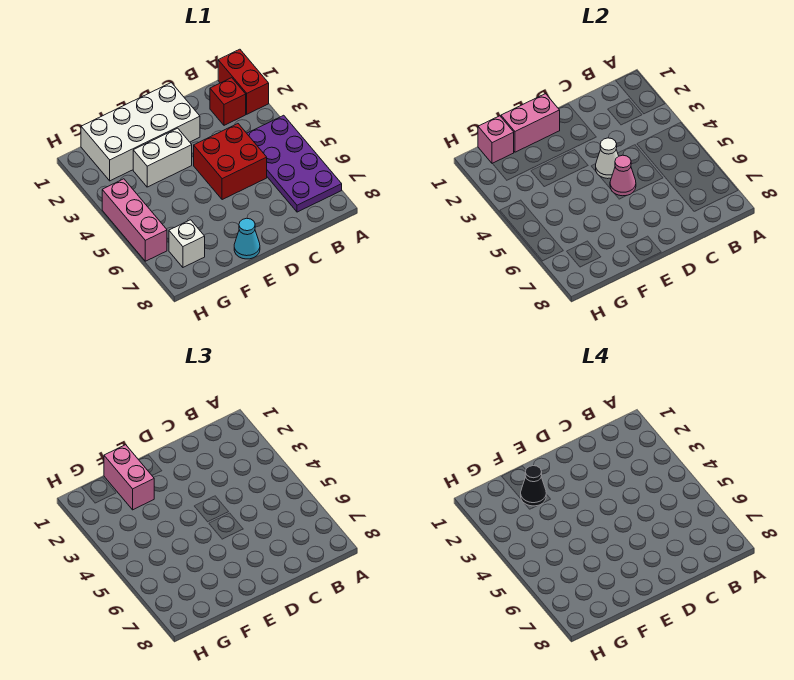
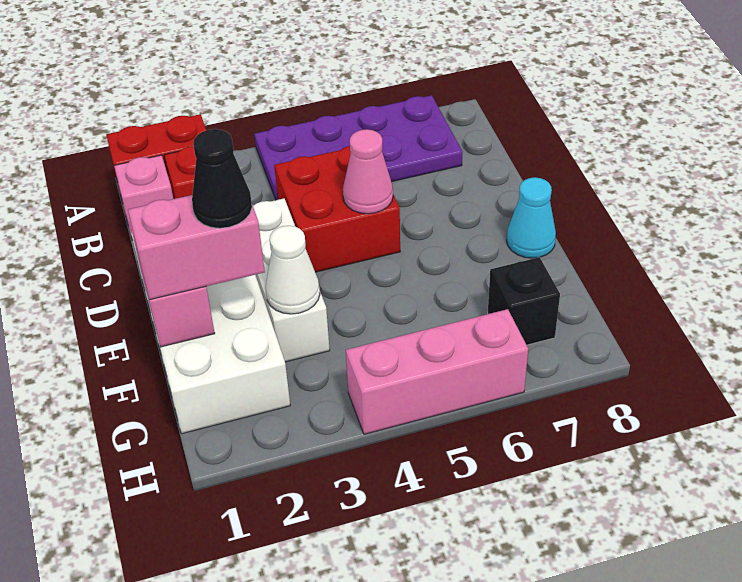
white 1x1 cone [596,138,618,179] -> white 1x1 cone moved to [265,226,320,314]
white 1x2 brick [133,128,192,187] -> white 1x3 brick [253,199,330,362]
pink 1x1 brick [478,116,514,164] -> pink 1x1 brick moved to [114,155,173,240]
white 1x1 brick [169,220,205,267] -> black 1x1 brick [488,257,560,345]

